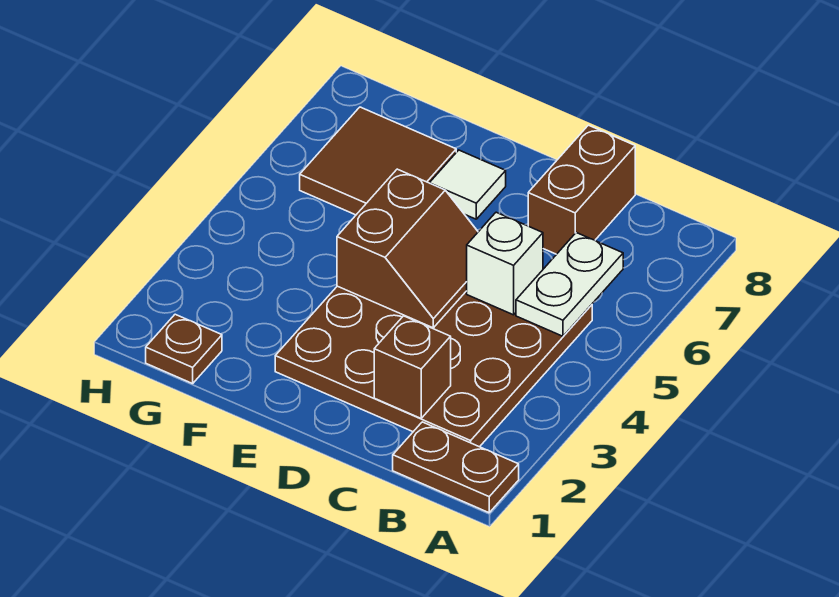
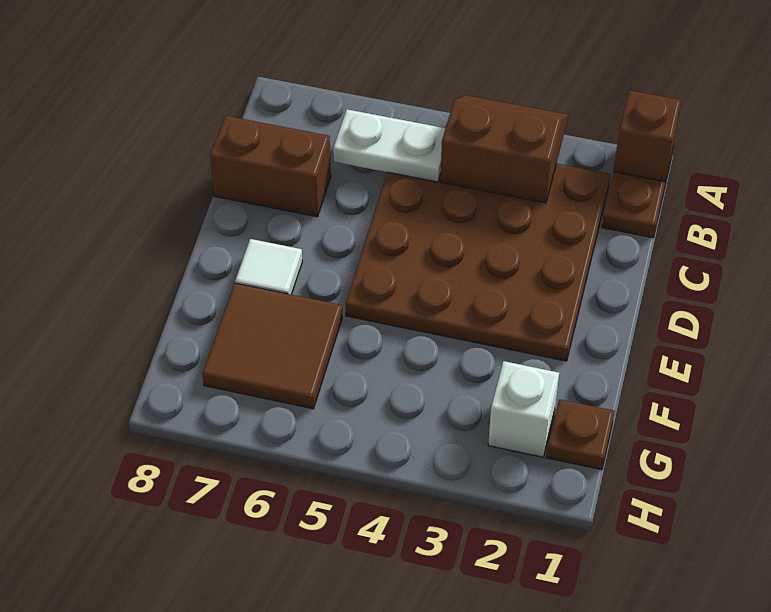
brown 1x1 brick [374,316,451,418] -> brown 1x1 brick moved to [614,90,681,182]
white 1x1 brick [467,212,543,315] -> white 1x1 brick moved to [488,361,559,457]
brown 2x2 slope [337,169,478,328] -> brown 2x2 slope moved to [441,95,568,203]

